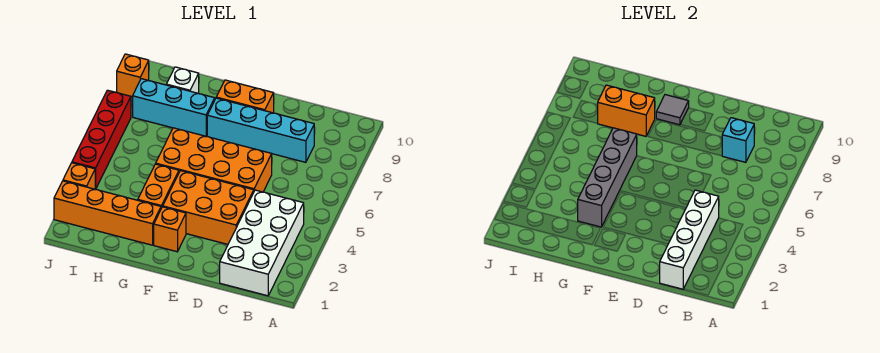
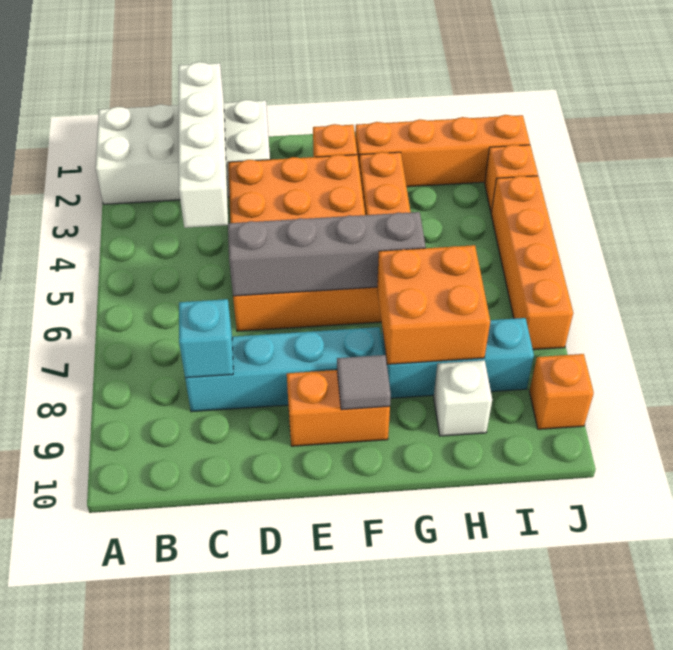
white 2x4 brick [220,190,304,296] -> white 2x4 brick turned to [95,100,270,204]
grey 1x4 brick [578,128,637,227] -> grey 1x4 brick turned to [228,212,426,296]
orange 1x2 brick [597,85,655,136] -> orange 2x2 brick [377,245,490,364]
red 1x4 brick [72,90,131,189] -> orange 1x4 brick [491,176,573,350]

